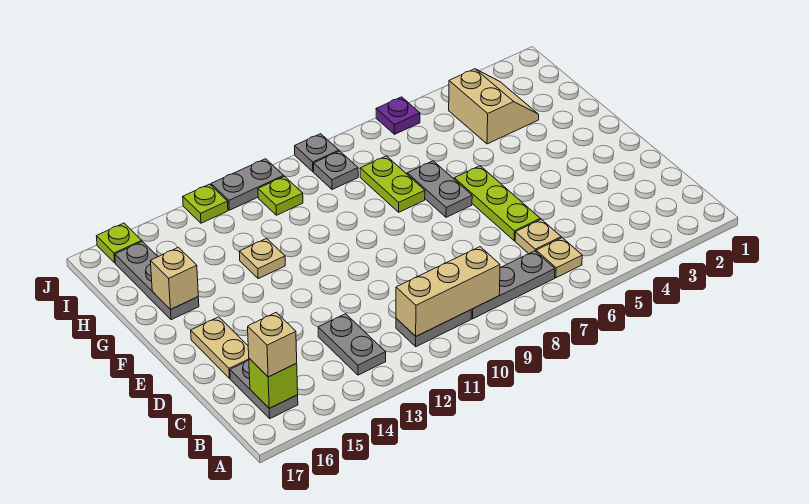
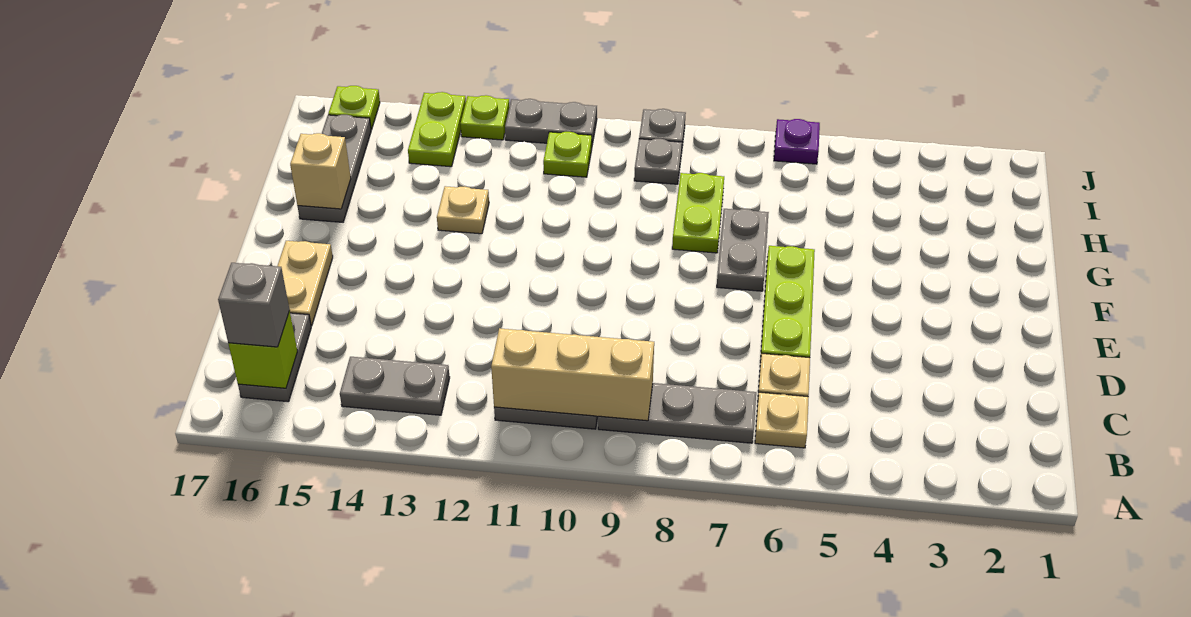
grey 1x2 plate [318,314,386,375] -> grey 1x2 plate turned to [340,357,450,415]
tan 1x1 brick [248,312,297,377] -> grey 1x1 brick [218,263,290,347]
tan 2x2 slope [449,69,539,144] -> none
none -> lime 1x2 plate [408,92,466,167]

